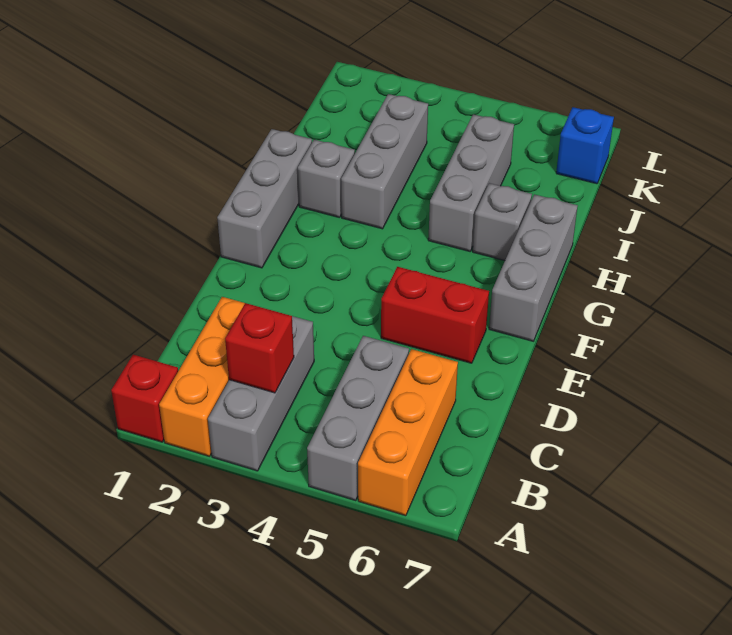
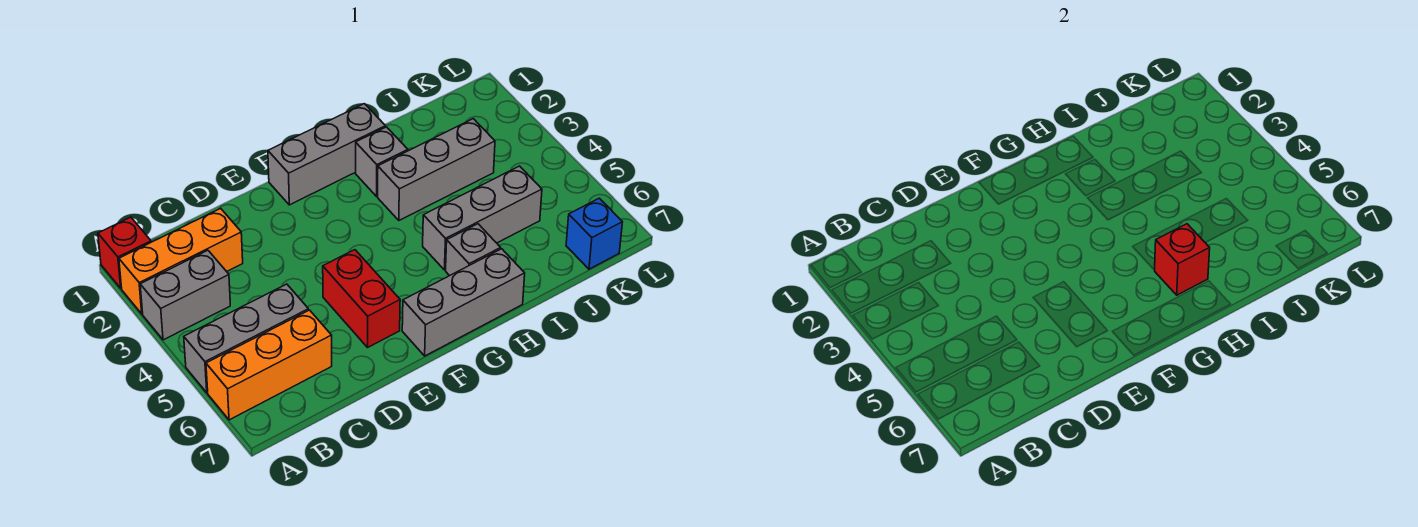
grey 1x3 brick [208,316,314,471] -> grey 1x2 brick [140,250,230,340]
red 1x1 brick [225,303,294,393] -> red 1x1 brick moved to [1155,224,1210,295]

